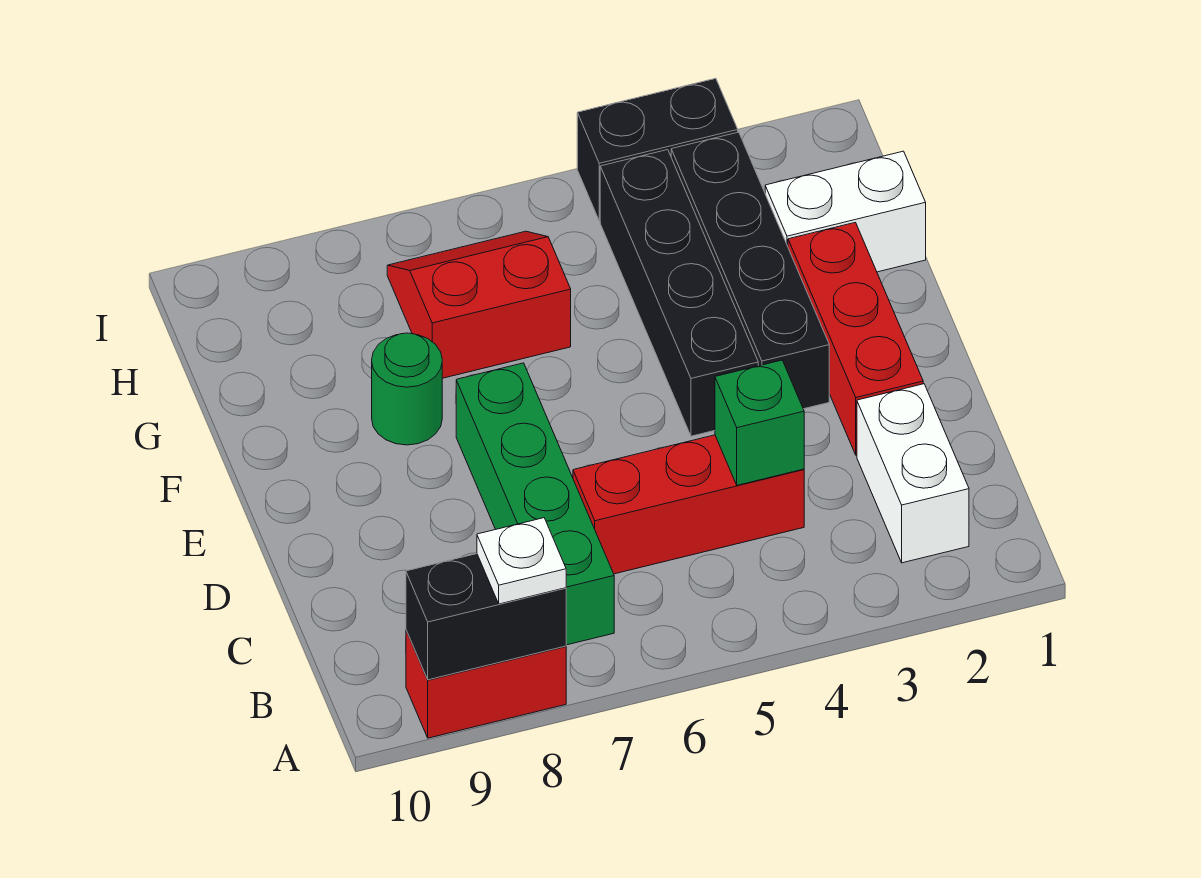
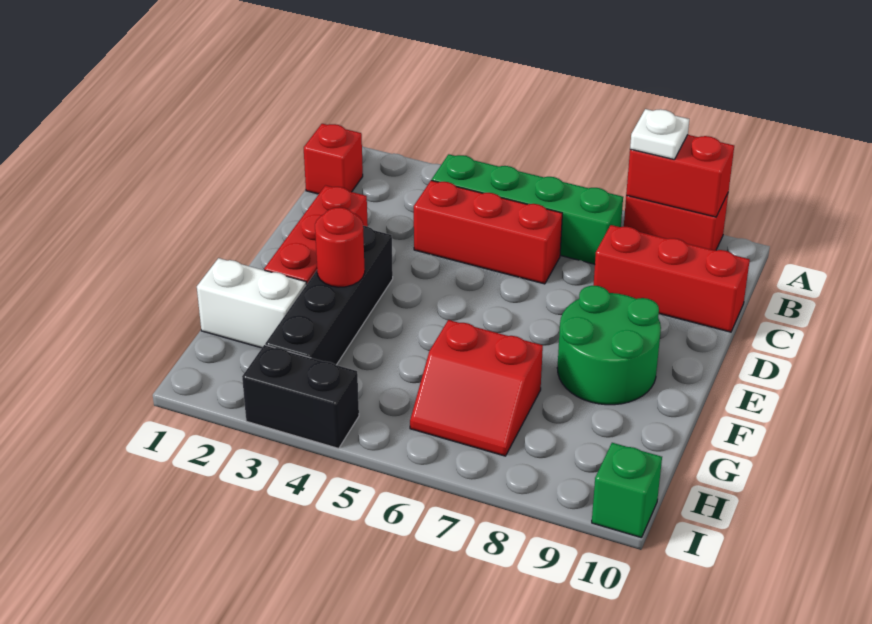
black 1x2 brick [406,554,566,680] -> red 1x2 brick [626,135,734,217]
none -> red 1x1 brick [304,124,363,194]
white 1x2 brick [857,384,969,563] -> none
green 1x4 brick [456,363,614,645] -> green 1x4 brick turned to [432,154,623,264]
green 1x1 brick [715,360,804,485] -> green 1x1 brick moved to [592,443,662,538]
none -> red 1x3 brick [593,225,750,332]
black 1x4 brick [600,150,758,436] -> none
none -> red 1x1 round brick [315,207,365,287]
green 1x1 round brick [372,333,442,445] -> green 2x2 round brick [557,286,661,405]

